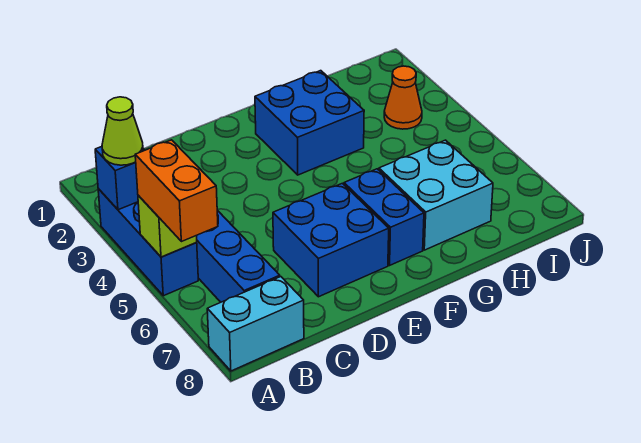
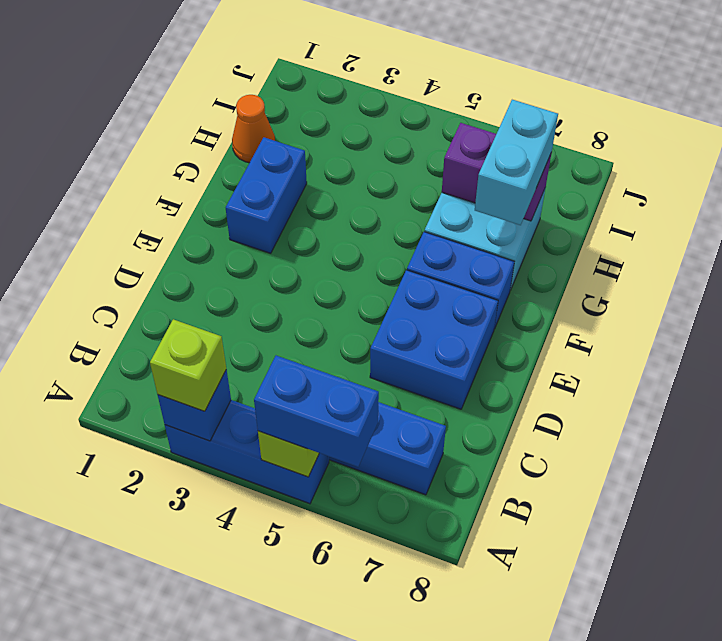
lime 1x1 cone [102,97,143,165] -> lime 1x1 brick [150,319,226,411]
orange 1x2 brick [135,140,218,242] -> blue 1x2 brick [254,356,379,467]
cyan 1x2 brick [207,277,304,371] -> cyan 1x2 brick moved to [475,100,558,225]
blue 2x2 brick [255,71,364,175] -> blue 1x2 brick [226,138,307,253]
none -> purple 1x2 brick [442,123,552,221]
orange 1x1 cone [384,66,422,129] -> orange 1x1 cone moved to [232,95,275,163]

